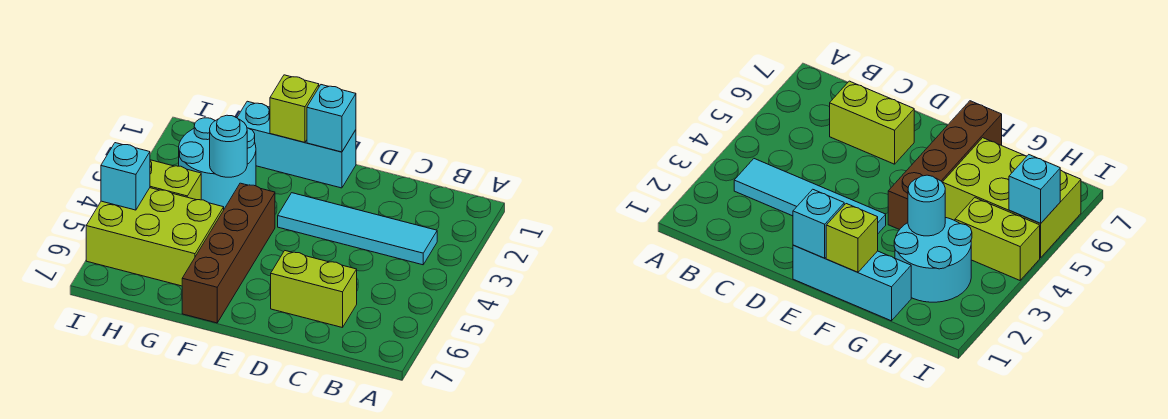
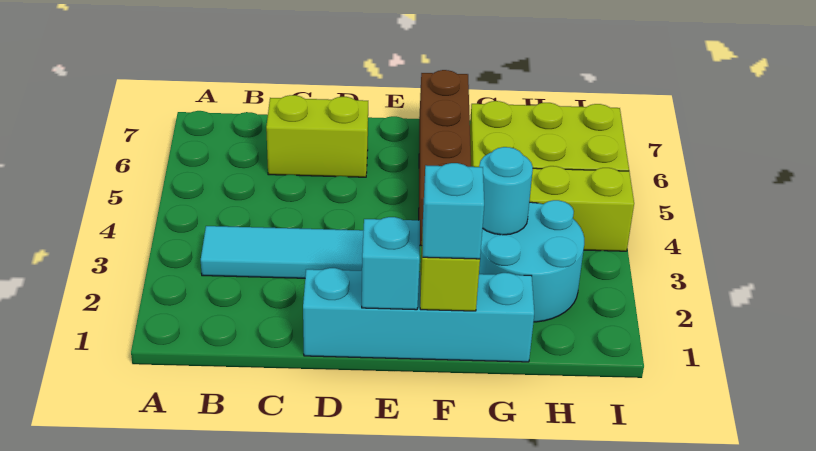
cyan 1x3 brick [237,101,356,188] -> cyan 1x4 brick [303,268,534,362]
cyan 1x1 brick [101,143,150,210] -> cyan 1x1 brick moved to [423,163,484,259]

